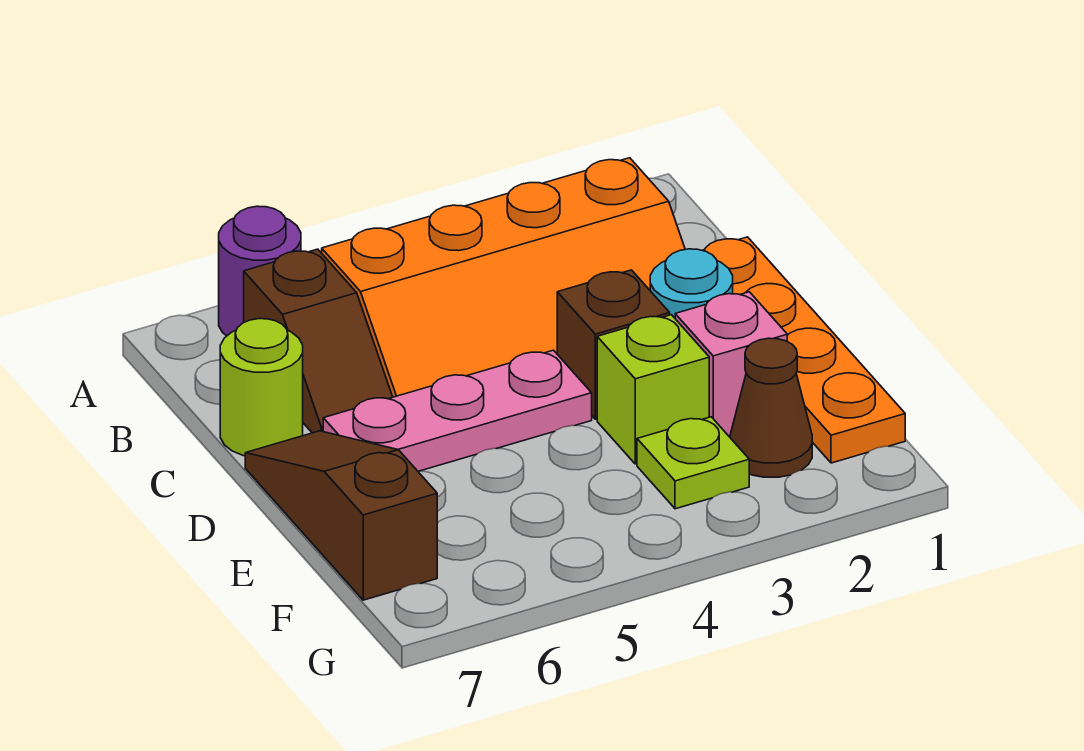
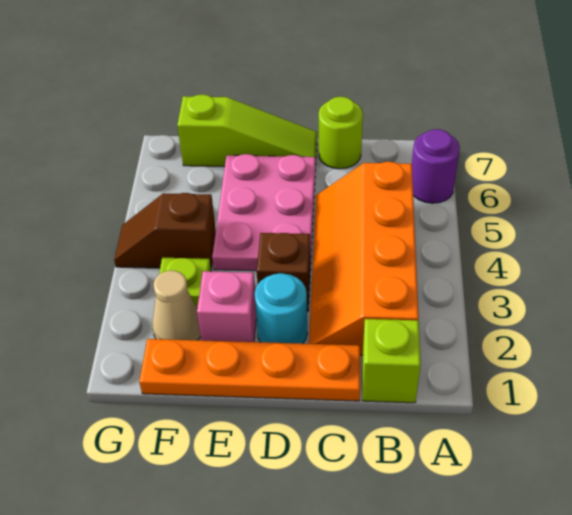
brown 1x2 slope [244,249,392,433] -> brown 1x2 slope moved to [114,193,216,269]
pink 1x3 plate [323,350,592,471] -> pink 2x3 plate [212,154,316,271]
brown 1x3 slope [245,431,437,600] -> lime 1x3 slope [177,95,317,167]
lime 1x1 brick [597,315,709,464] -> lime 1x1 brick moved to [362,319,421,403]
brown 1x1 cone [730,338,812,477] -> tan 1x1 cone [153,271,201,340]

